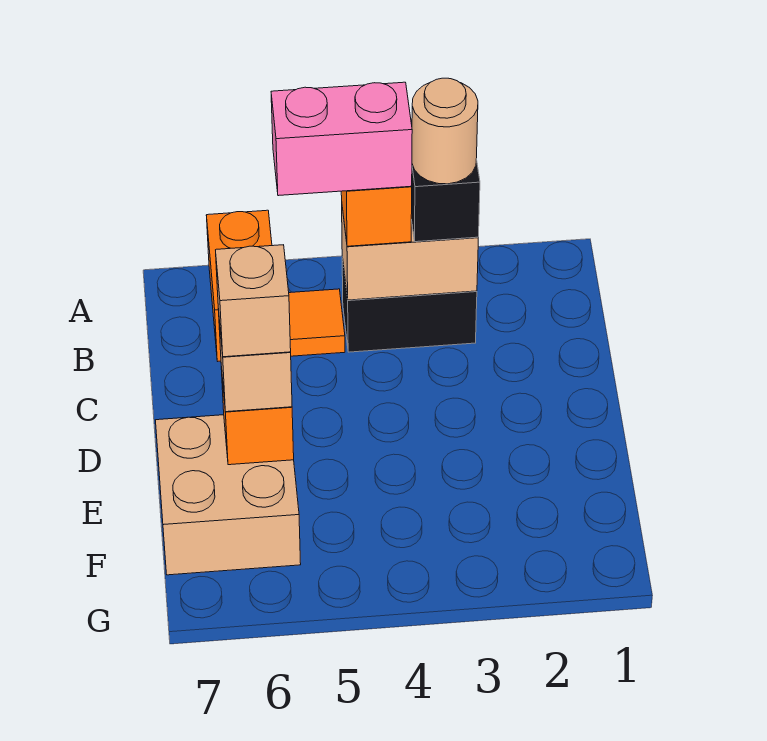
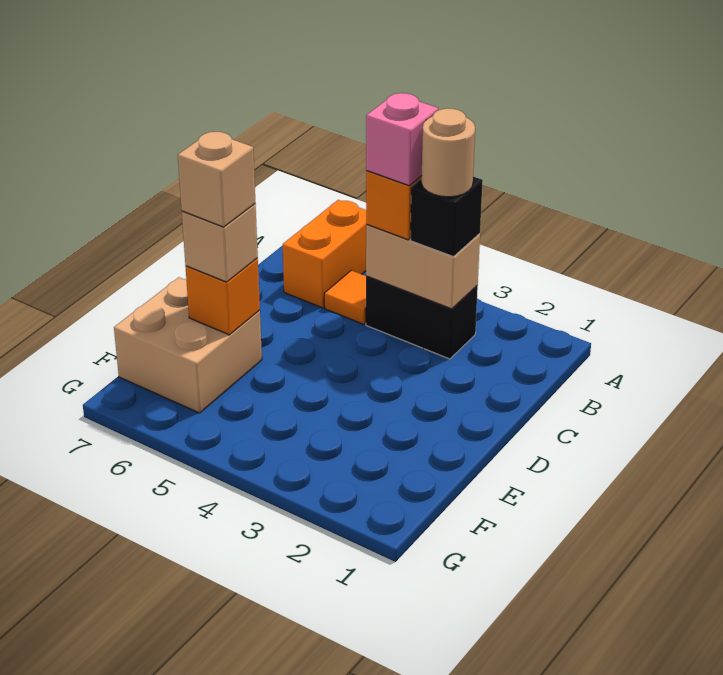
pink 1x2 brick [271,82,412,196] -> pink 1x1 brick [366,93,438,186]

